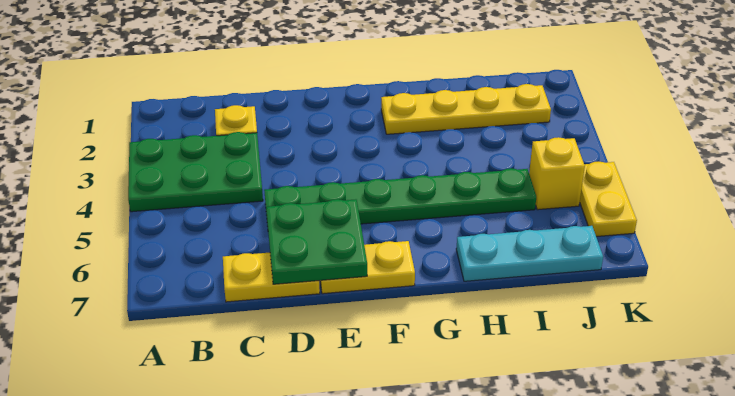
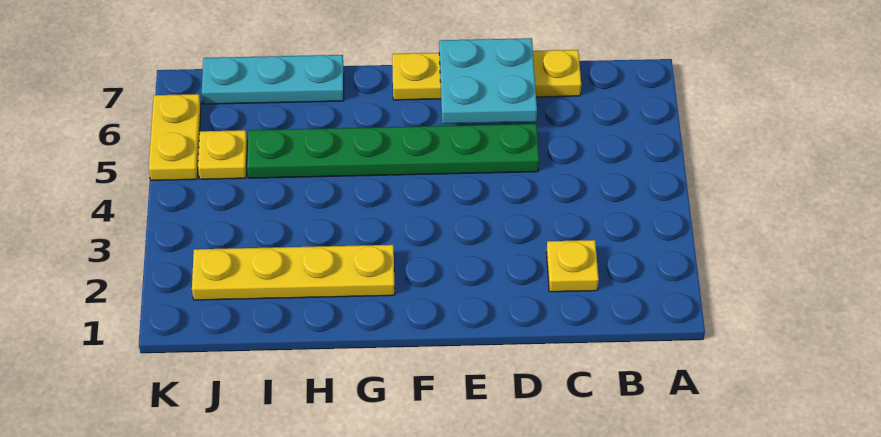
green 2x3 plate [128,132,263,212] -> none
green 2x2 plate [266,199,367,284] -> cyan 2x2 plate [439,38,537,124]
yellow 1x1 brick [529,137,585,210] -> yellow 1x1 plate [198,130,247,179]

